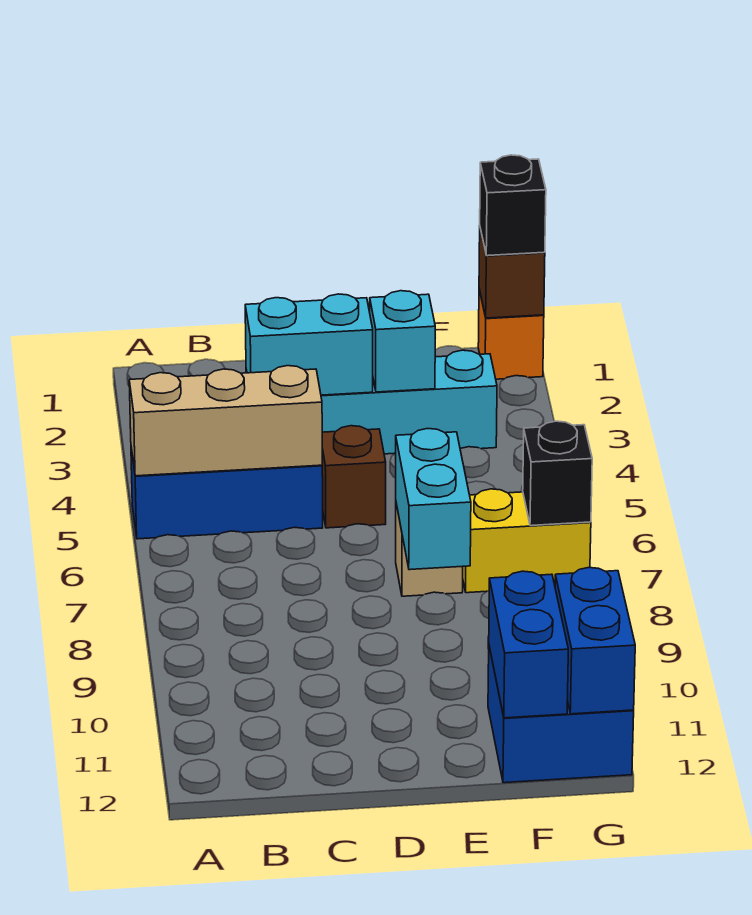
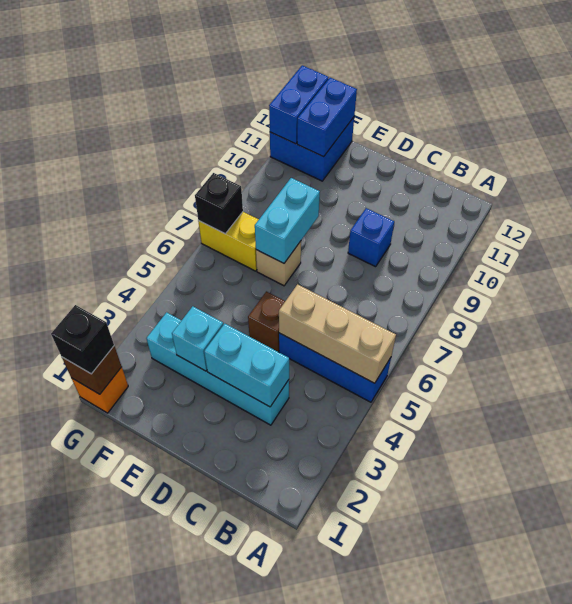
none -> blue 1x1 brick [348,208,394,267]

